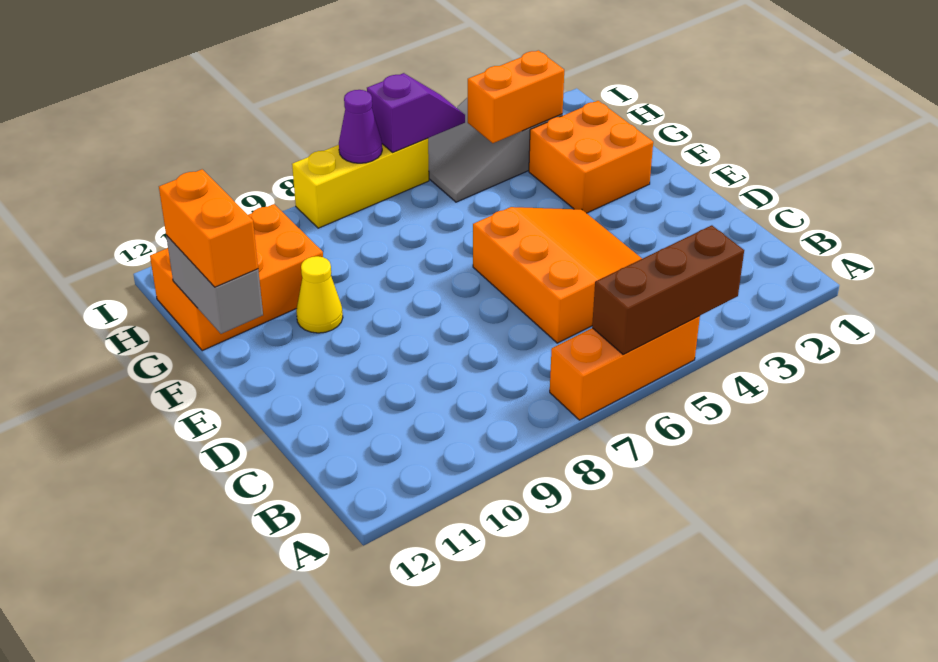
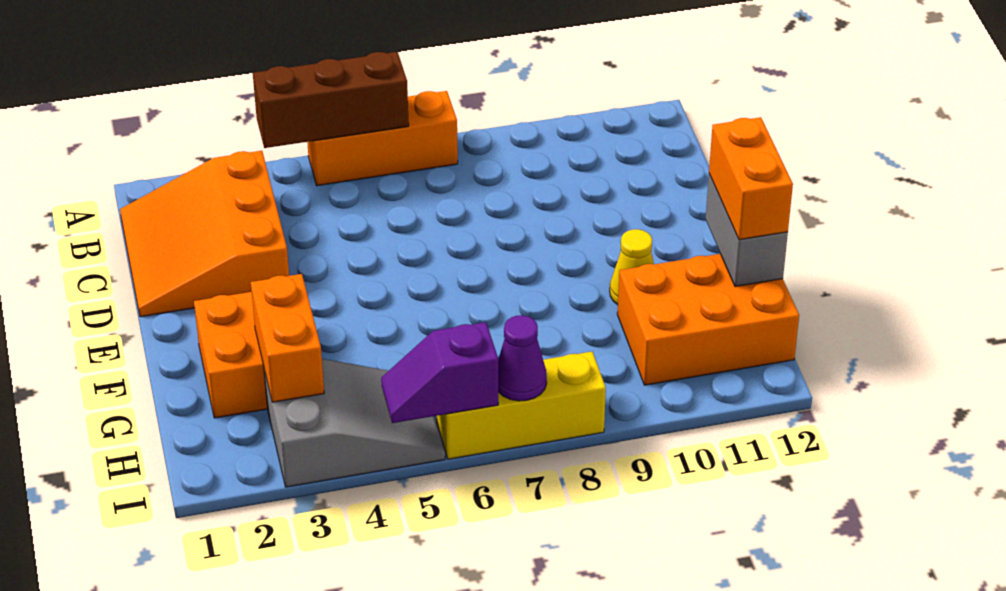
orange 3x3 slope [473,207,642,343] -> orange 3x3 slope moved to [120,151,289,317]
orange 1x2 brick [468,50,564,143] -> orange 1x2 brick turned to [251,274,324,402]

